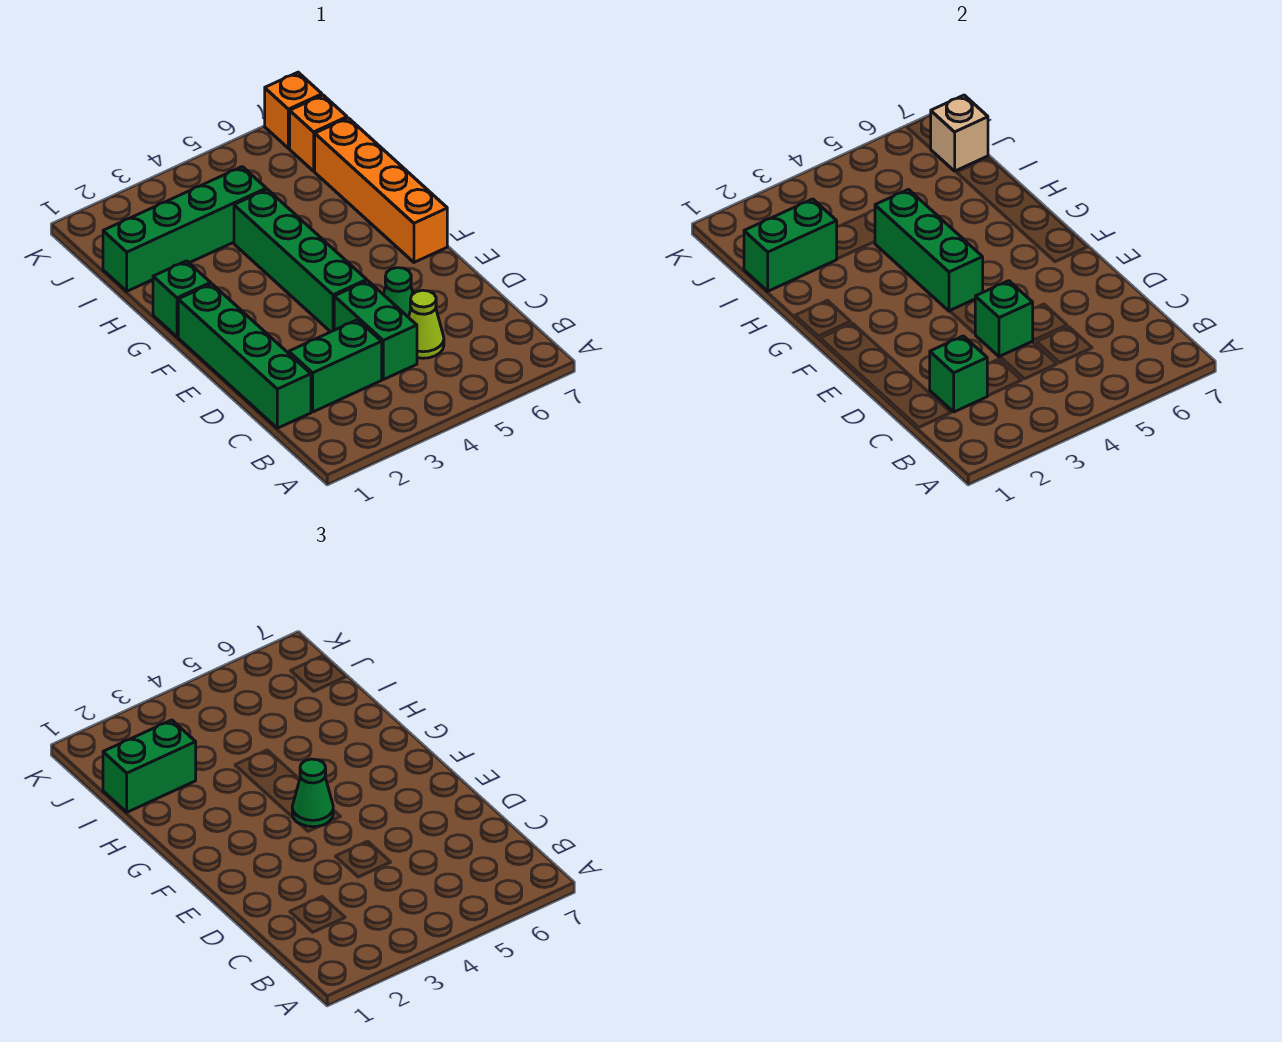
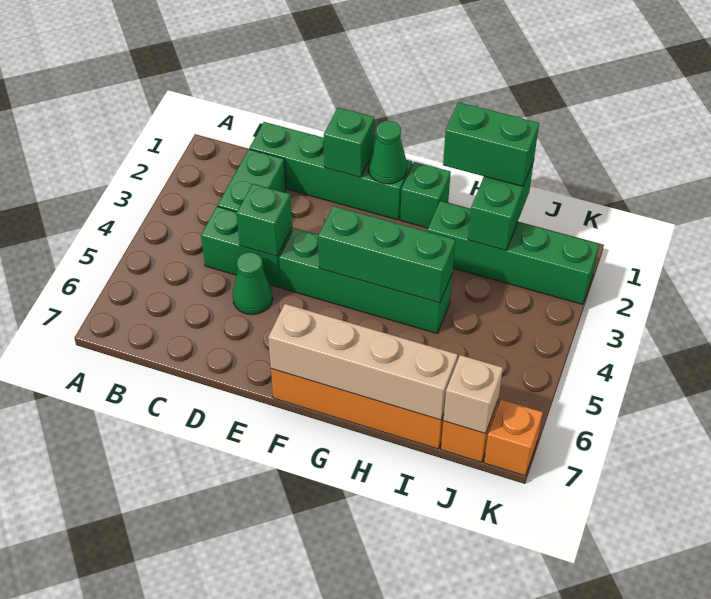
green 1x1 brick [930,336,987,412] -> green 1x1 brick moved to [324,108,374,178]
lime 1x1 cone [409,290,444,358] -> none
green 1x1 cone [292,759,333,827] -> green 1x1 cone moved to [368,121,407,184]
none -> tan 1x4 brick [268,304,458,420]
green 1x4 brick [103,167,266,291] -> green 1x4 brick turned to [428,201,599,304]
green 1x2 brick [103,720,196,812] -> green 1x2 brick turned to [443,102,539,186]

